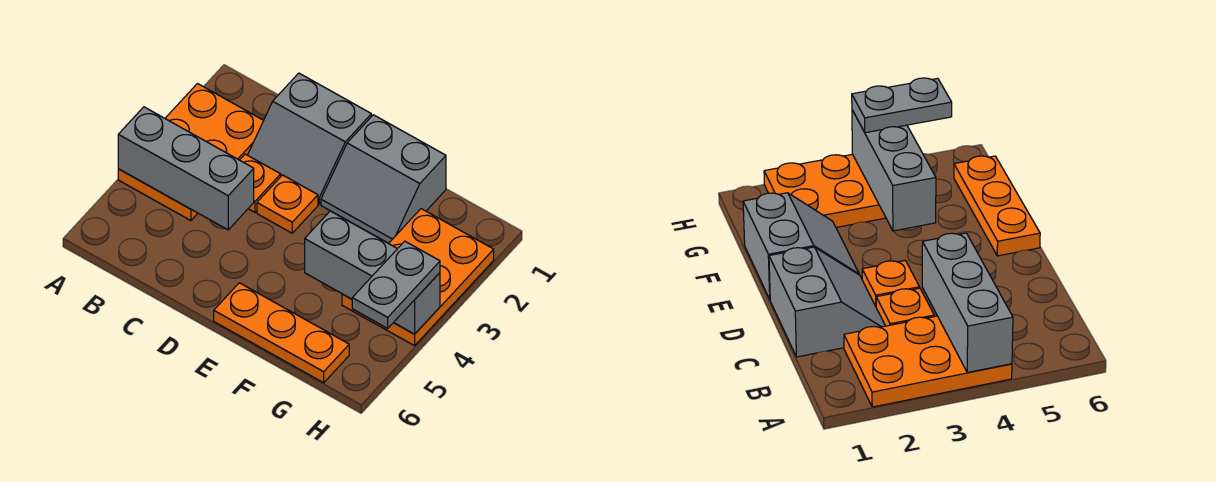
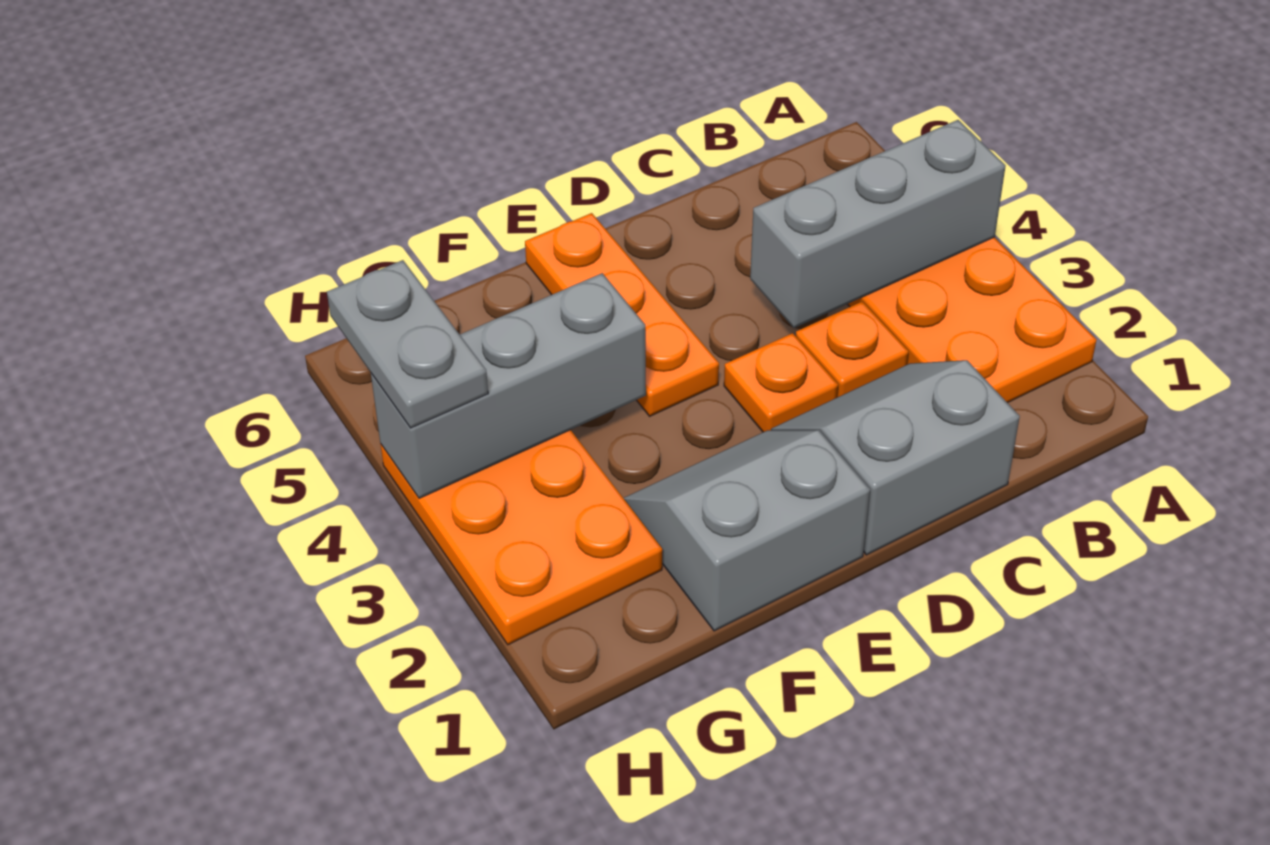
orange 1x3 plate [214,283,349,383] -> orange 1x3 plate turned to [525,213,719,416]

